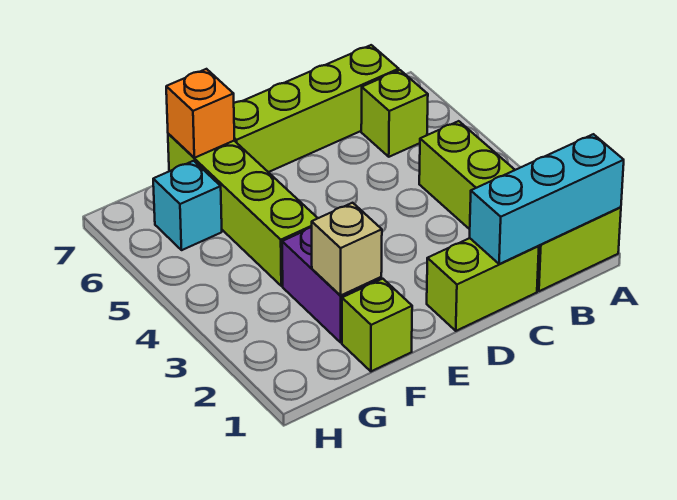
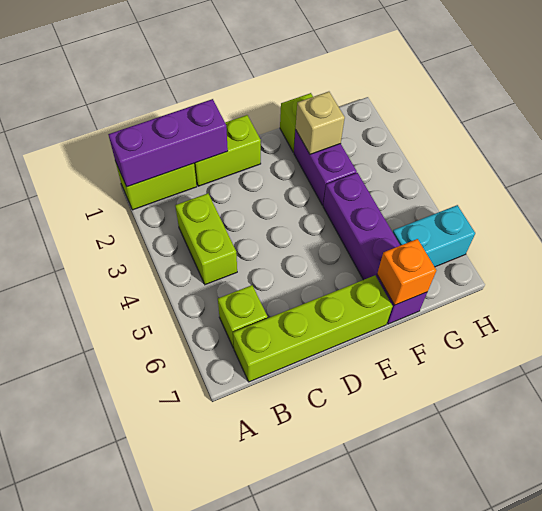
cyan 1x3 brick [470,134,624,264] -> purple 1x3 brick [108,99,228,187]
lime 1x4 brick [168,134,318,286] -> purple 1x4 brick [323,173,427,324]
cyan 1x1 brick [153,161,222,250] -> cyan 1x2 brick [393,205,475,267]

